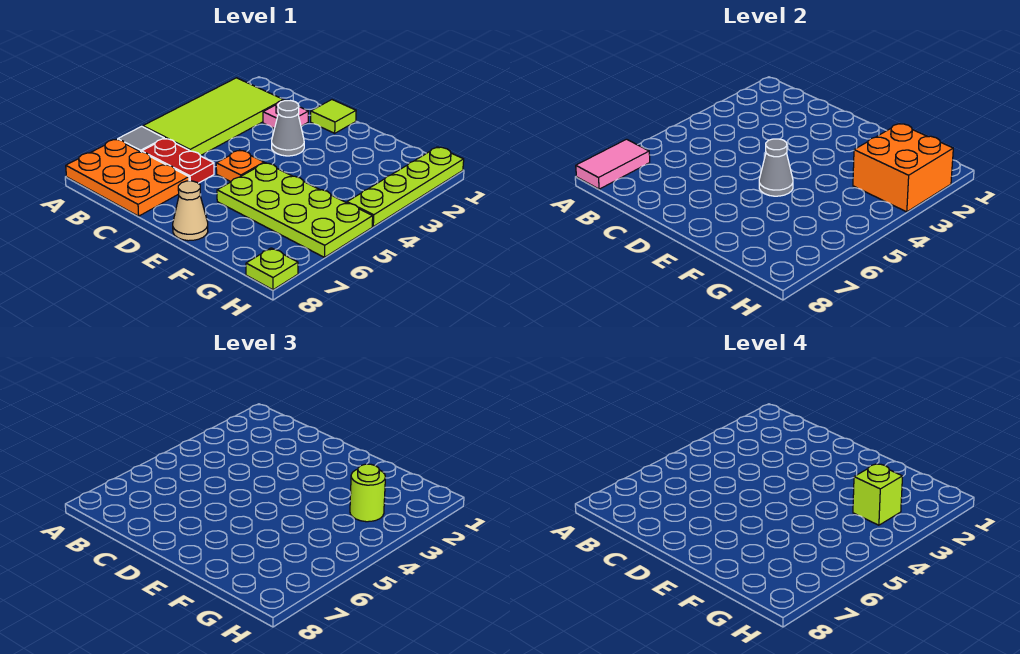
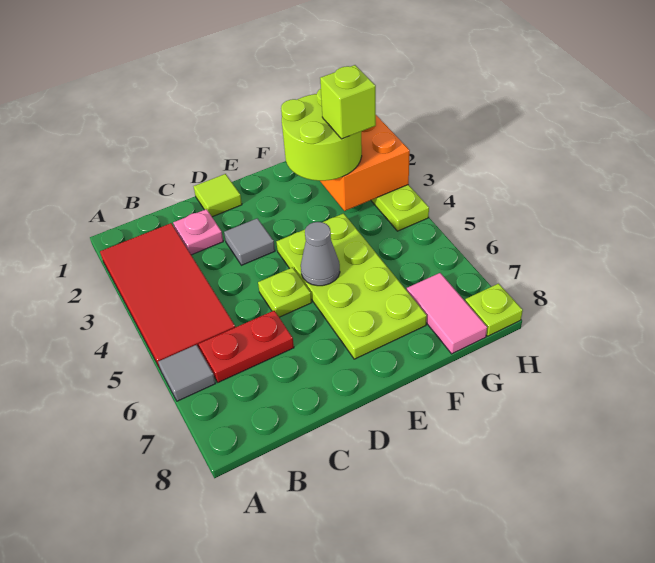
lime 2x4 tile [143,78,283,156] -> red 2x4 tile [100,223,235,368]
orange 2x3 plate [66,139,189,216] -> none
pink 1x2 tile [576,139,650,189] -> pink 1x2 tile moved to [407,273,487,354]
grey 1x1 cone [272,101,304,156] -> grey 1x1 tile [224,218,275,265]
orange 1x1 plate [216,150,264,182] -> lime 1x1 plate [258,267,312,317]
lime 2x4 plate [217,163,373,257] -> lime 2x4 plate turned to [276,213,427,359]
tan 1x1 cone [173,181,208,241] -> none
lime 1x1 round brick [350,464,385,522] -> lime 2x2 round brick [281,89,362,181]

